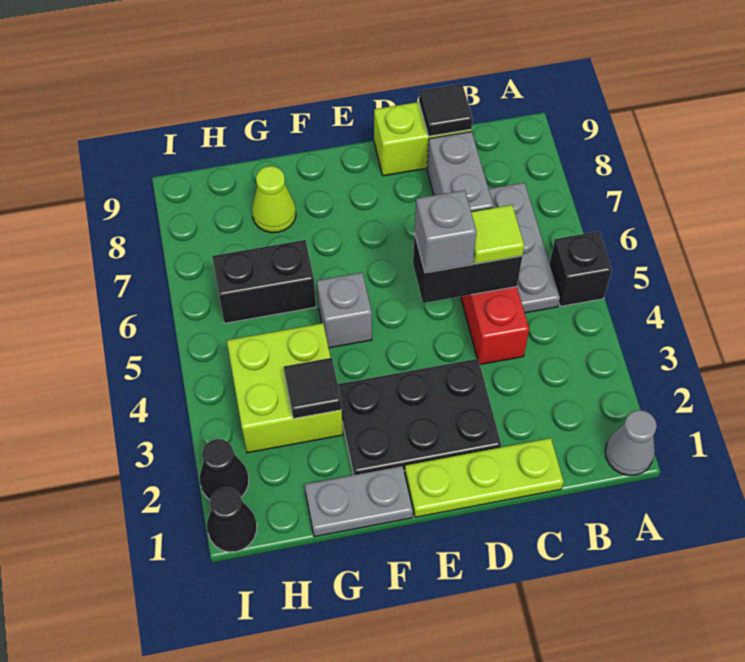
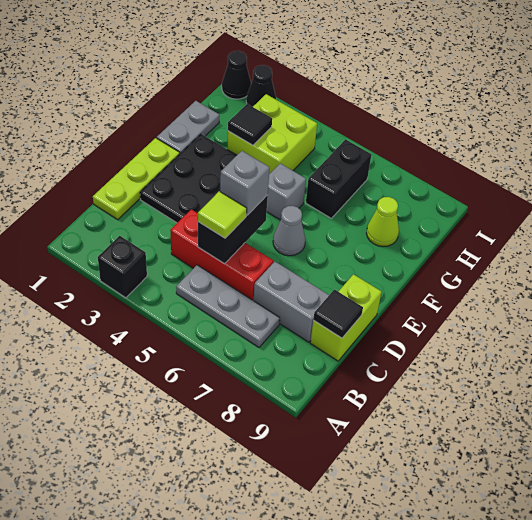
grey 1x1 cone [605,410,657,475] -> grey 1x1 cone moved to [273,206,306,256]
black 1x1 brick [550,231,612,306] -> black 1x1 brick moved to [98,236,147,298]

